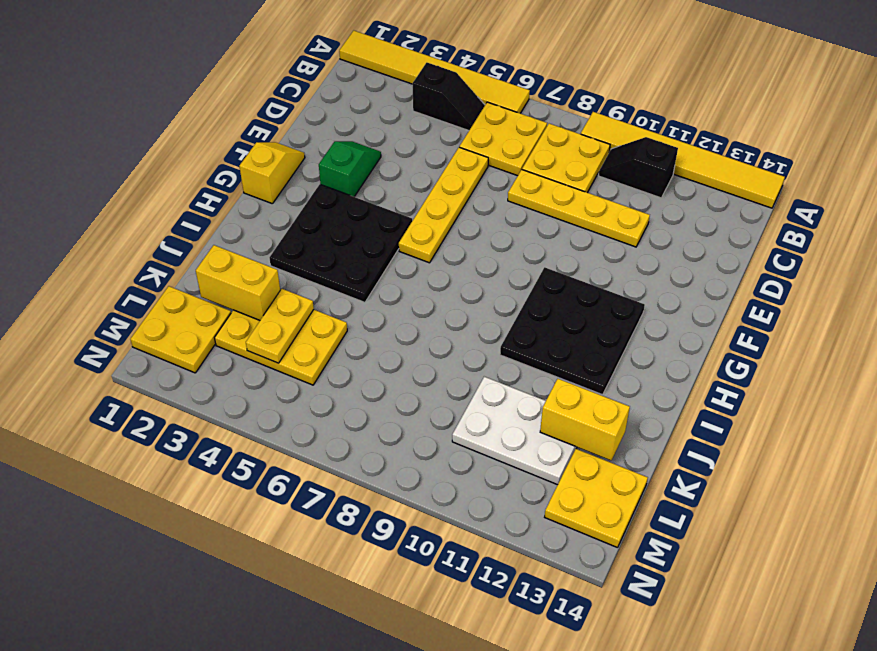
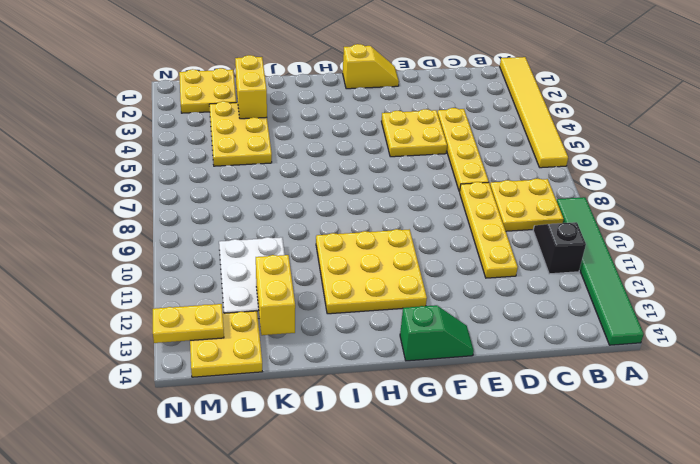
yellow 1x6 tile [581,112,785,208] -> green 1x6 tile [557,197,644,345]
black 1x2 slope [413,63,485,131] -> none
yellow 2x2 plate [459,102,547,176] -> yellow 2x2 plate moved to [381,109,447,157]
yellow 1x4 plate [399,147,488,263] -> yellow 1x4 plate turned to [438,108,489,192]
green 1x2 slope [319,141,381,197] -> green 1x2 slope moved to [400,305,474,361]
black 3x3 plate [270,184,412,302] -> none
black 3x3 plate [500,267,645,395] -> yellow 3x3 plate [316,229,427,314]
yellow 1x2 plate [246,289,314,363] -> yellow 1x2 plate moved to [153,304,224,343]

